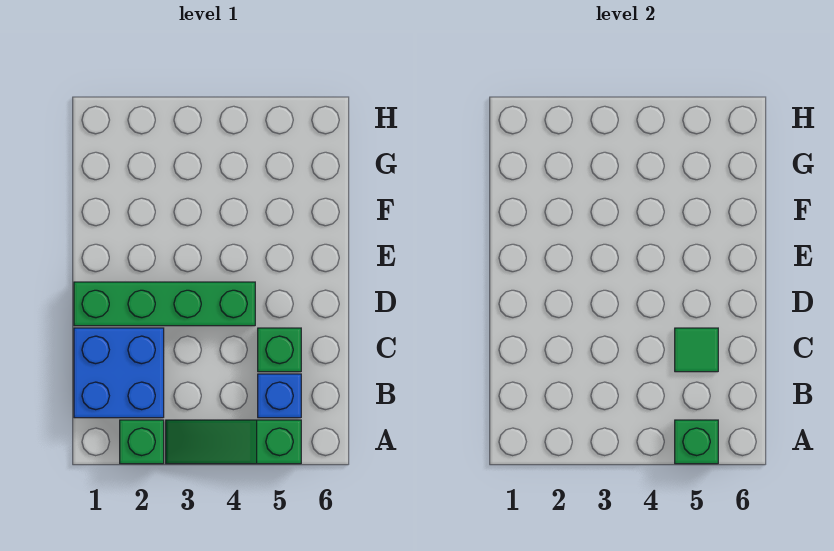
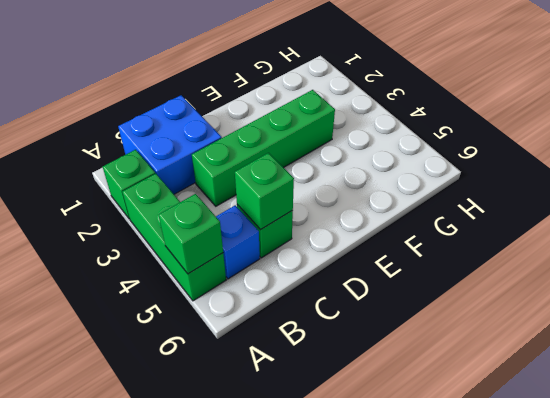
green 1x3 slope [166,420,301,464] -> green 1x3 brick [122,174,226,301]
green 1x1 tile [675,328,718,372] -> green 1x1 brick [235,153,294,230]
green 1x4 brick [74,282,255,326] -> green 1x4 brick turned to [192,90,335,206]

